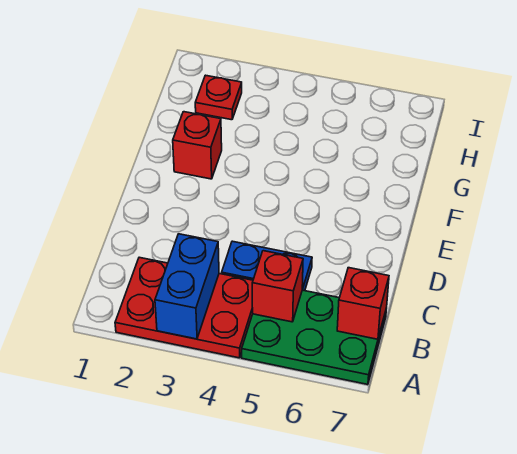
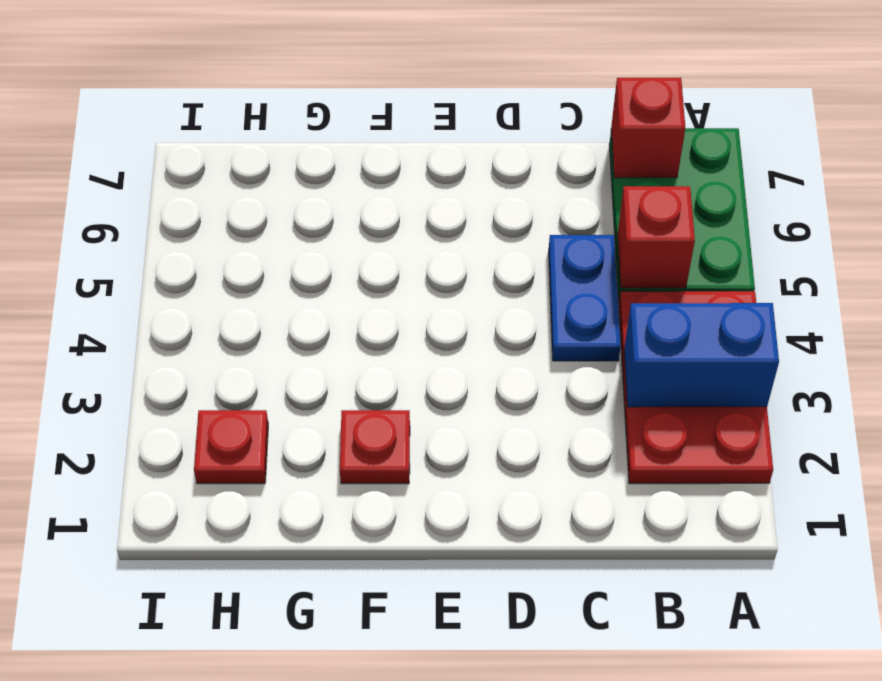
red 1x1 brick [173,112,222,179] -> red 1x1 plate [340,410,410,484]

